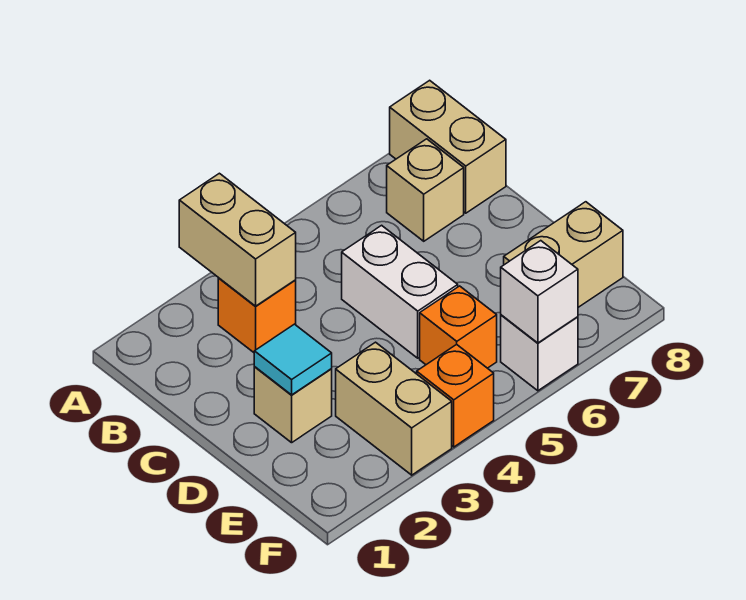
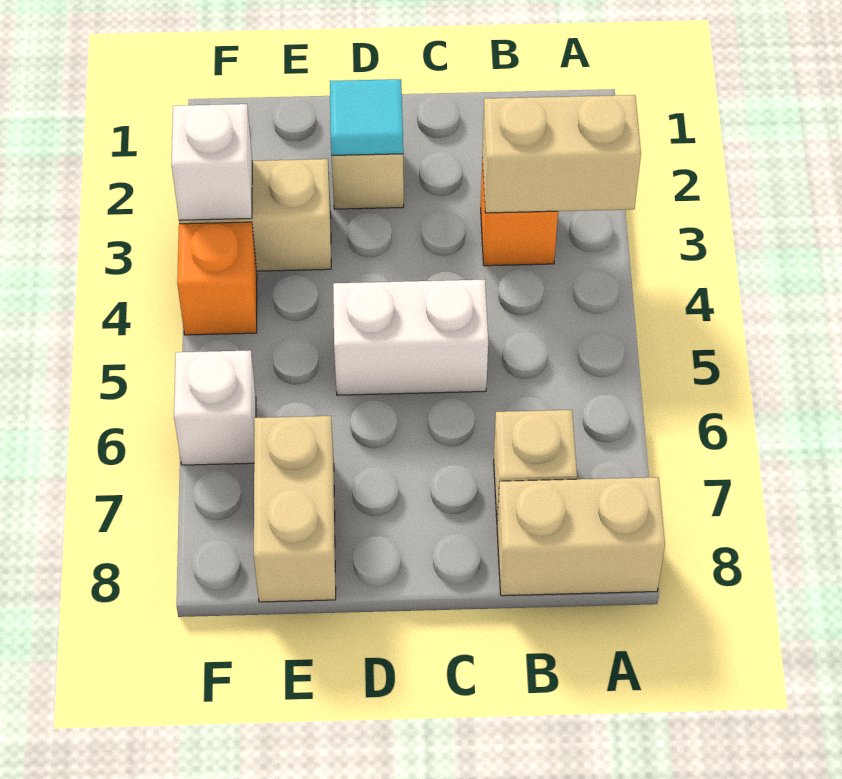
orange 1x1 brick [420,286,497,368] -> none
white 1x1 brick [501,241,578,343] -> white 1x1 brick moved to [171,104,252,220]

